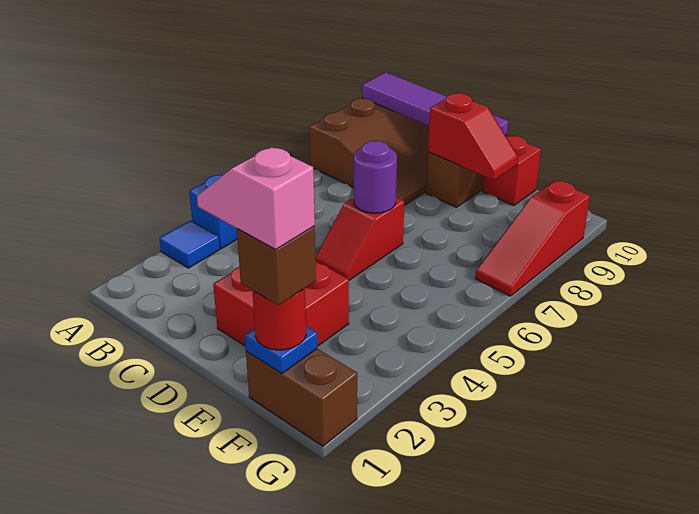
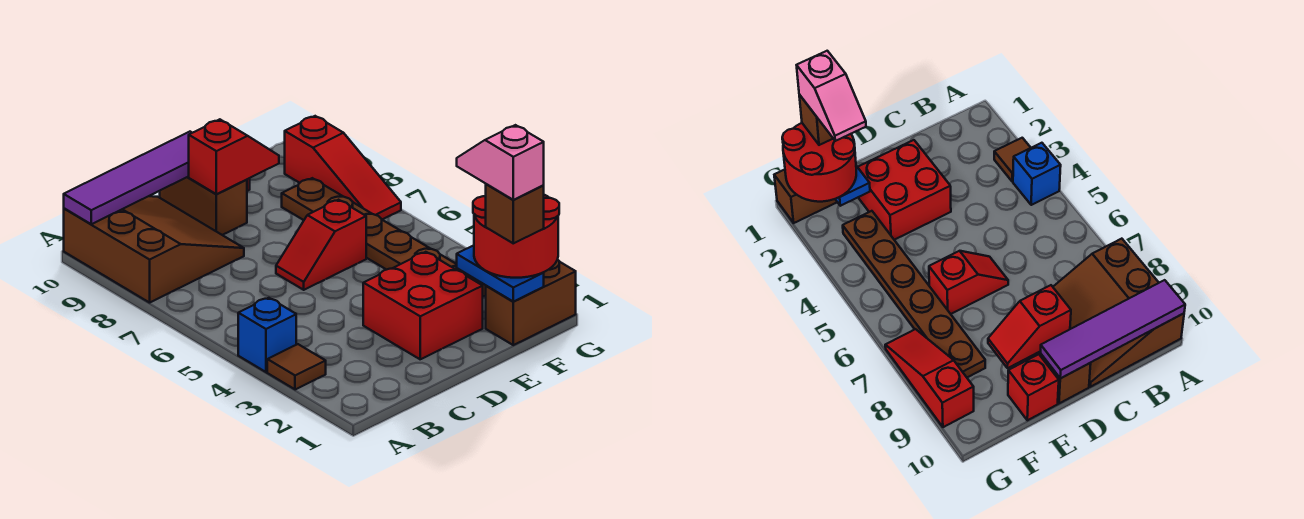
blue 1x1 tile [159,220,220,268] -> brown 1x1 tile [267,344,326,390]
red 1x2 slope [315,197,404,280] -> red 1x2 slope turned to [276,200,366,290]
purple 1x1 round brick [354,141,397,213] -> none
pink 1x2 slope [197,147,315,249] -> pink 1x2 slope turned to [457,125,544,200]
blue 1x1 plate [245,326,317,374] -> blue 1x2 plate [457,245,544,302]
red 1x1 round brick [252,288,306,350] -> red 2x2 round brick [473,195,559,278]
none -> brown 1x6 plate [282,178,486,297]

